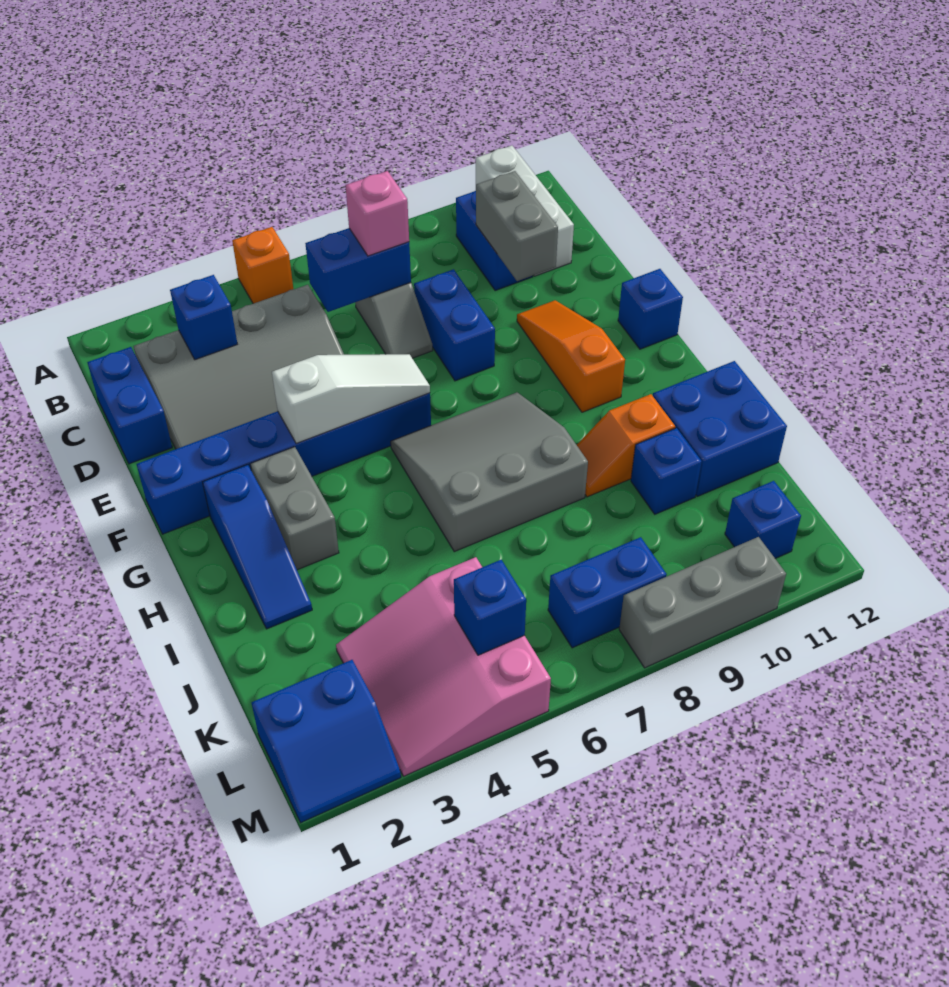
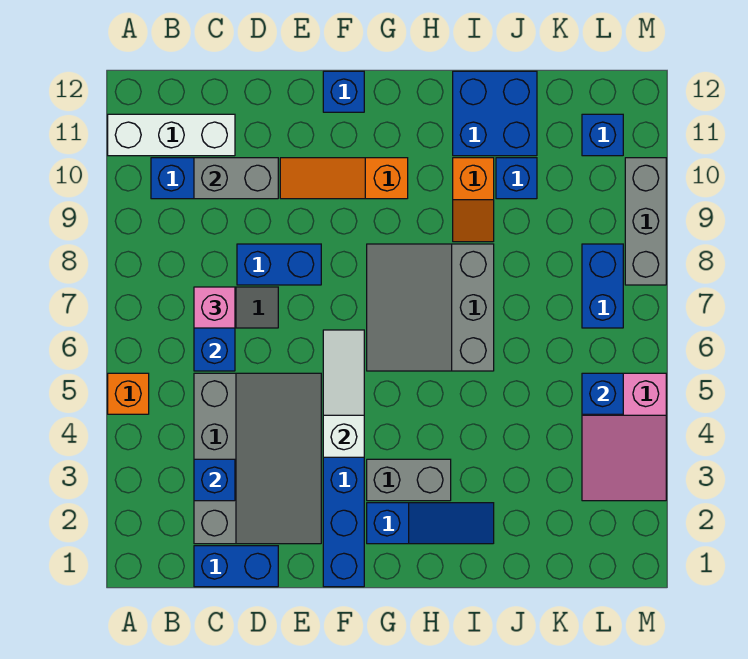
pink 3x3 slope [336,557,551,776] -> pink 2x3 slope [582,373,666,501]
blue 2x2 slope [251,660,401,823] -> none

